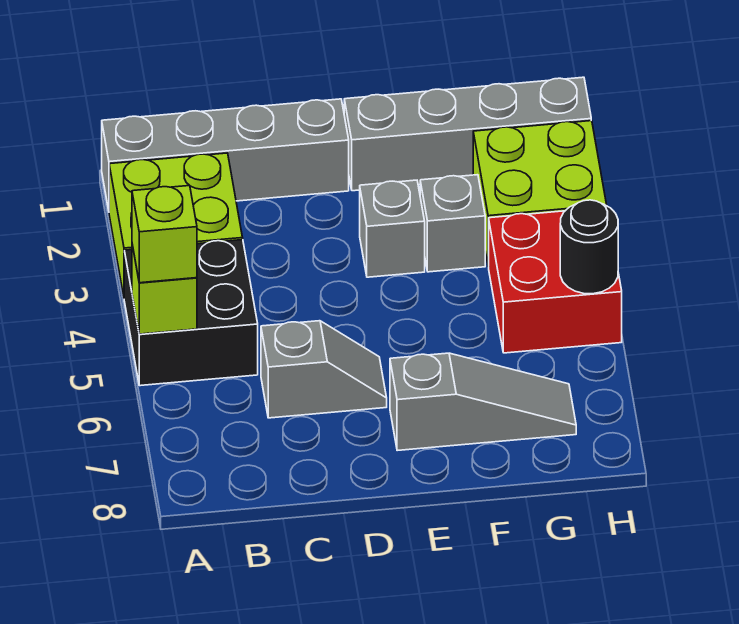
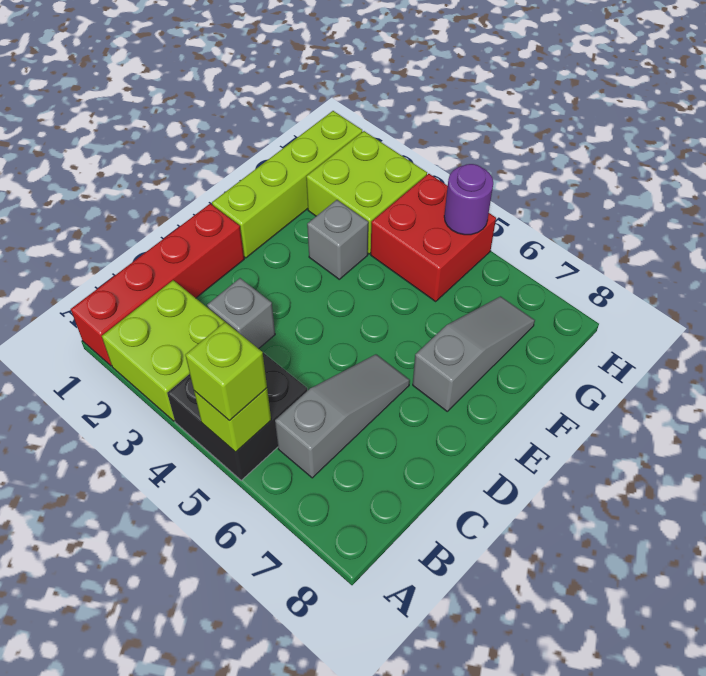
grey 1x4 brick [102,99,349,210] -> red 1x4 brick [71,204,244,366]
grey 1x2 slope [261,321,387,418] -> grey 1x3 slope [275,354,410,478]
grey 1x4 brick [344,77,591,191] -> lime 1x4 brick [212,111,362,258]
grey 1x1 brick [360,180,425,277] -> grey 1x1 brick moved to [207,278,275,349]
black 1x1 round brick [560,200,618,294] -> purple 1x1 round brick [444,164,493,235]

